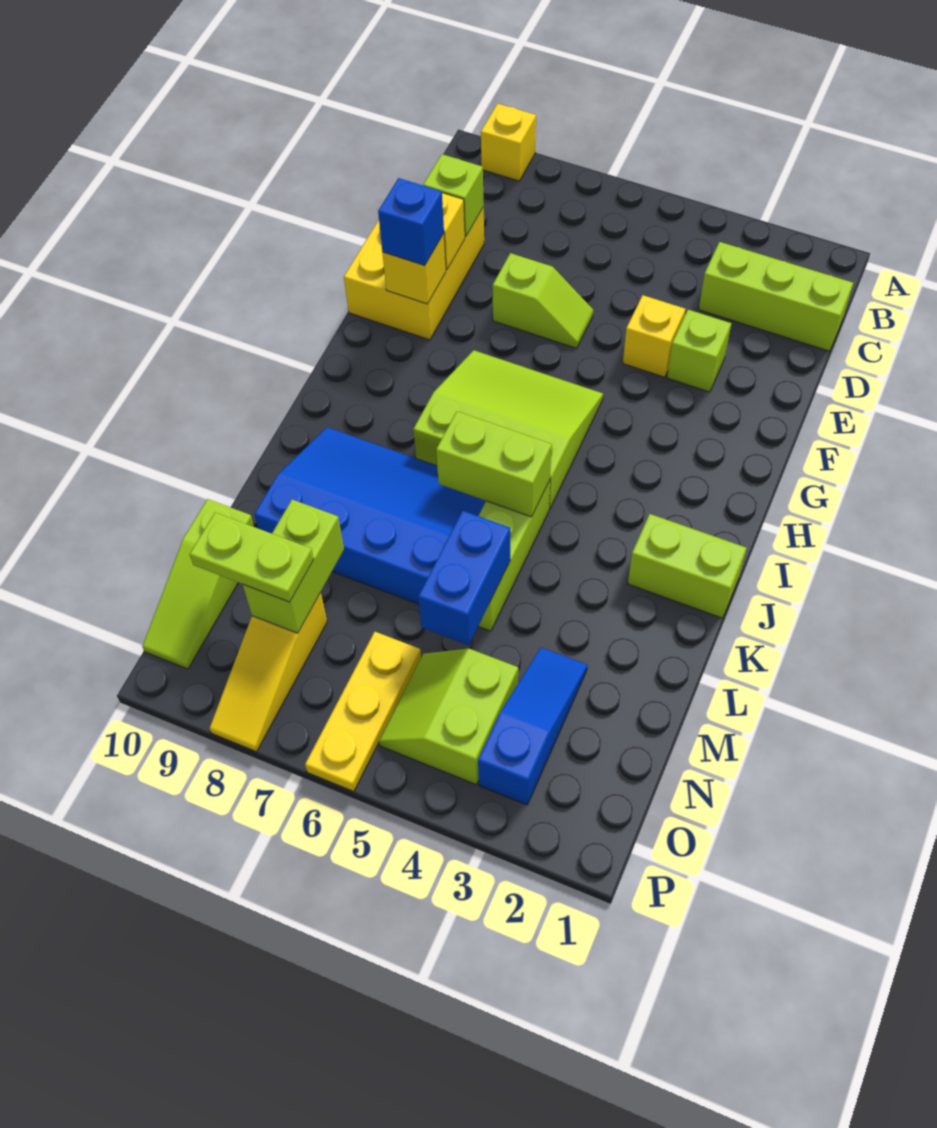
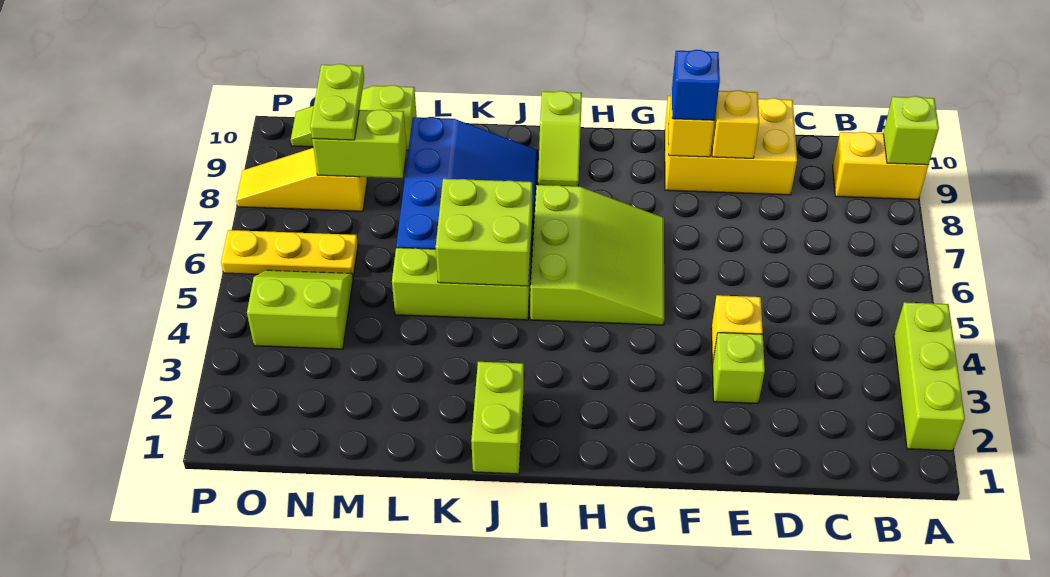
yellow 1x1 brick [481,104,536,181] -> yellow 1x2 brick [833,132,928,199]
lime 1x3 brick [699,242,853,351] -> lime 1x3 brick moved to [894,302,965,451]
lime 1x1 brick [423,154,484,237] -> lime 1x1 brick moved to [883,96,939,165]
lime 1x2 slope [493,253,593,348] -> lime 1x2 slope moved to [538,91,582,186]
lime 1x2 brick [436,411,552,517] -> lime 2x2 brick [436,179,532,286]
blue 1x2 brick [418,511,510,645] -> none
blue 1x3 slope [478,647,587,805] -> none

